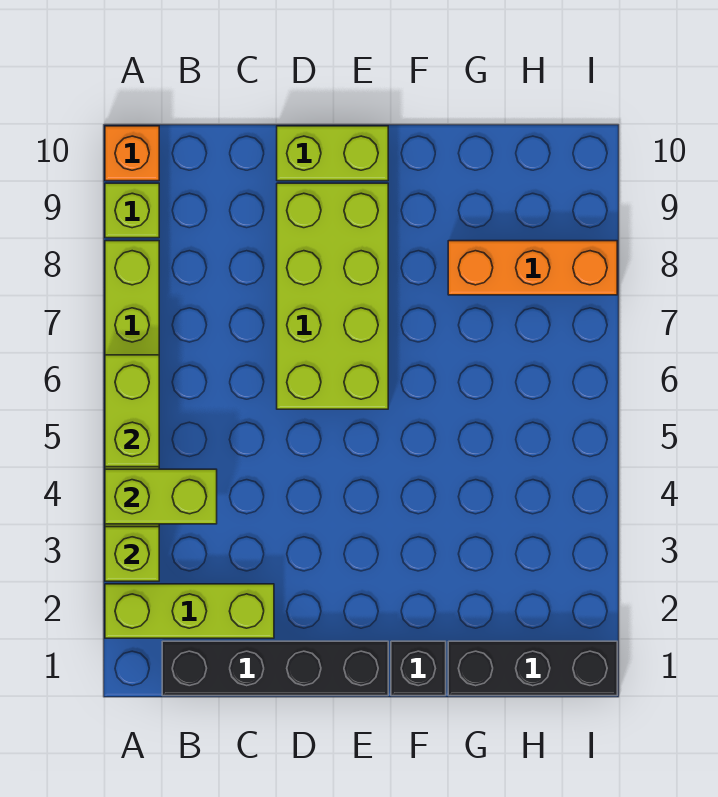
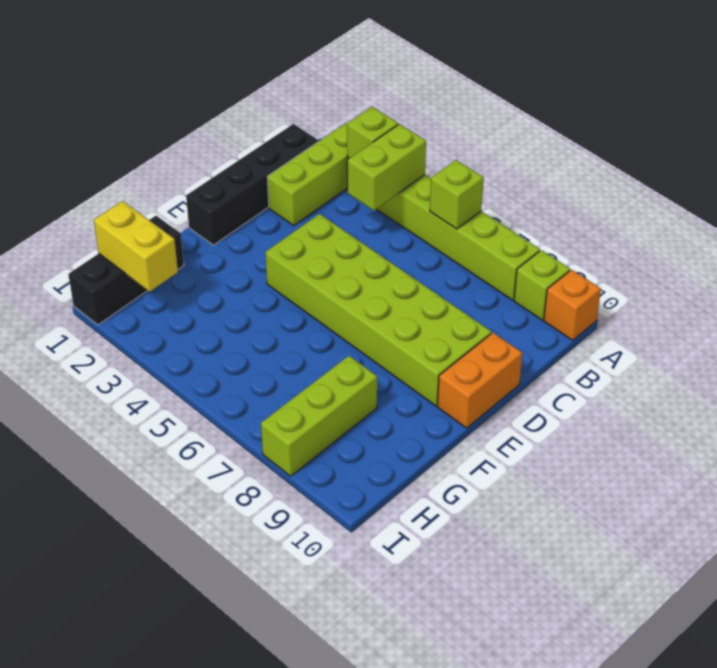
lime 1x2 brick [105,355,159,467] -> lime 1x1 brick [430,160,484,229]
lime 2x4 brick [277,183,388,409] -> lime 2x6 brick [265,214,491,406]
lime 1x2 brick [277,126,388,181] -> orange 1x2 brick [438,333,522,428]
black 1x1 brick [391,641,446,696] -> none
orange 1x3 brick [448,241,617,295] -> lime 1x3 brick [261,356,377,476]
none -> yellow 1x2 brick [94,201,178,292]

